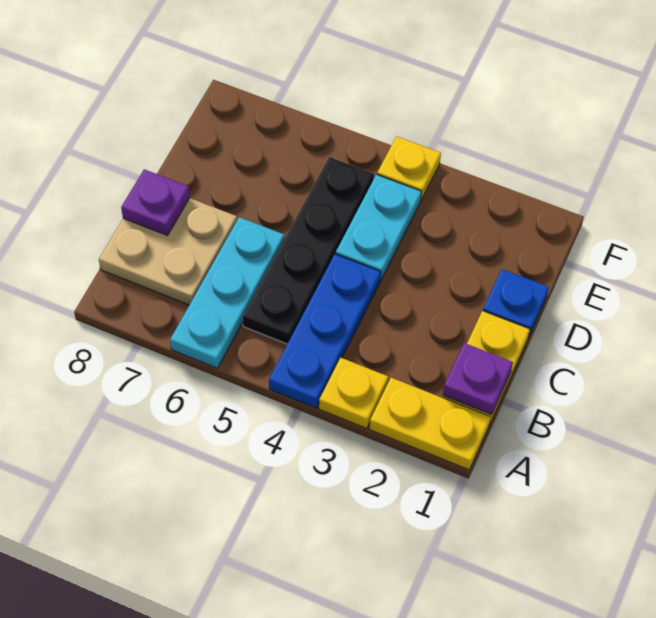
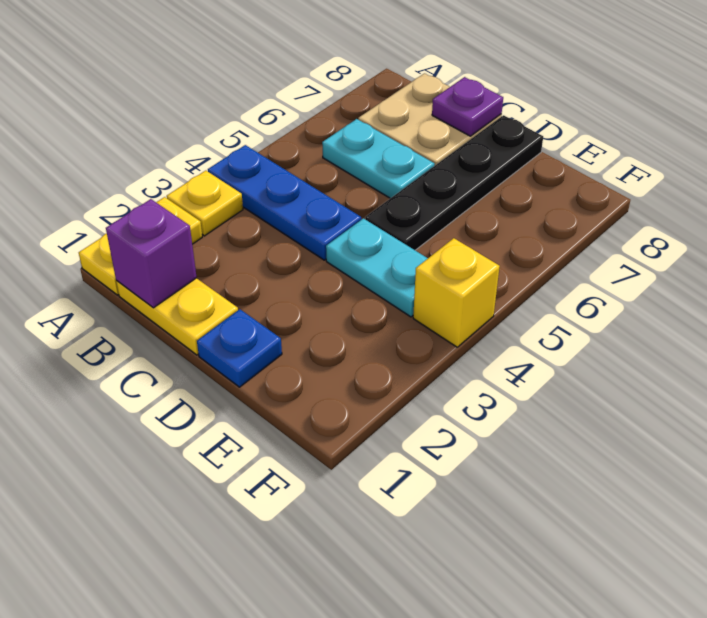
cyan 1x3 plate [170,217,284,368] -> cyan 1x2 plate [322,119,435,198]
purple 1x1 plate [443,343,513,415] -> purple 1x1 brick [106,199,197,308]
black 1x4 plate [243,157,374,344] -> black 1x4 plate turned to [365,115,543,250]
yellow 1x1 plate [377,136,441,200] -> yellow 1x1 brick [413,238,500,347]

